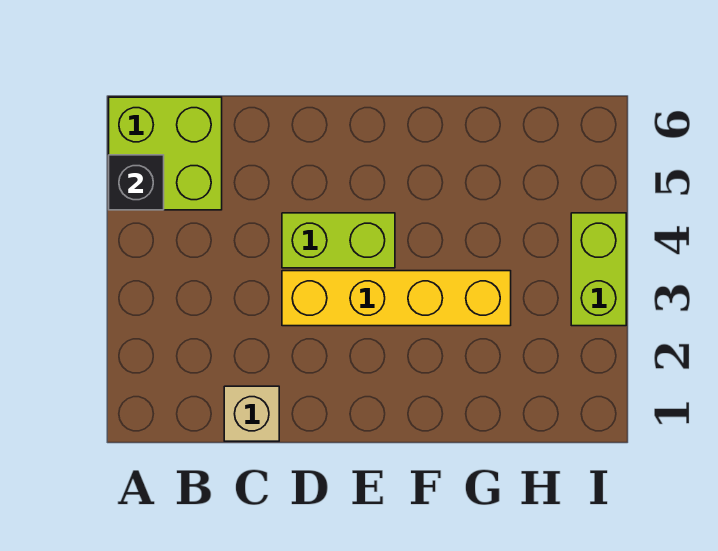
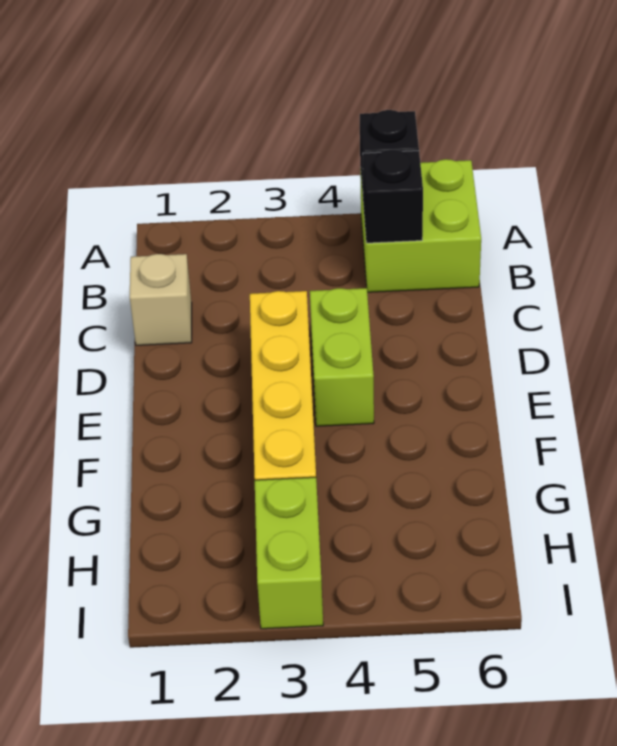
none -> black 1x1 brick [363,150,423,243]
lime 1x2 brick [571,213,626,326] -> lime 1x2 brick turned to [255,477,323,629]

